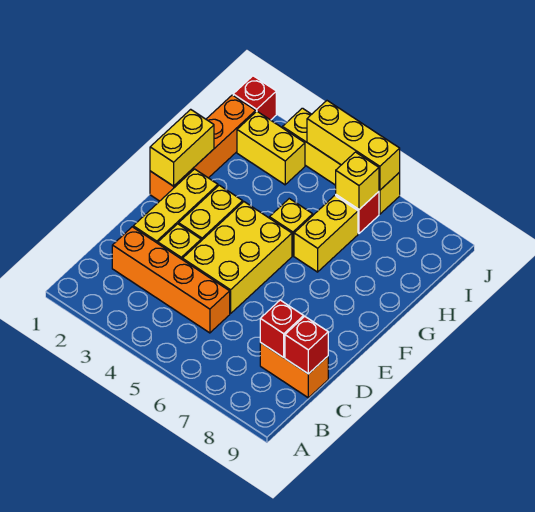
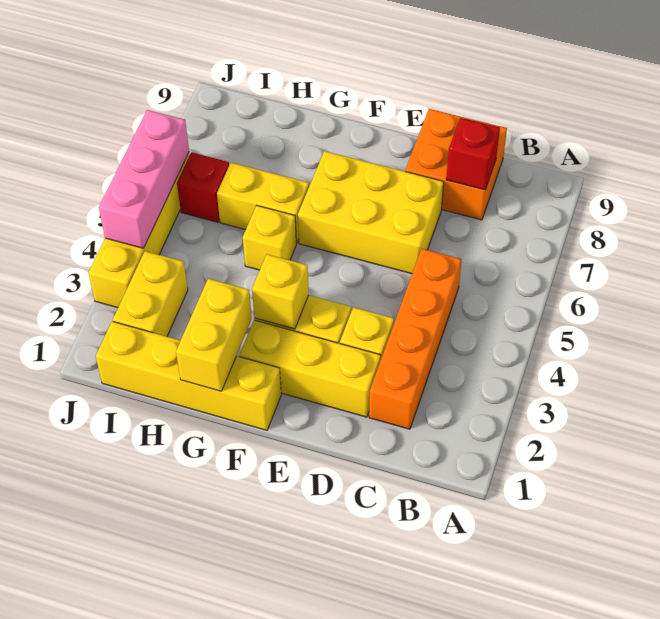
orange 1x2 brick [260,343,328,398] -> orange 2x2 brick [405,109,507,220]
red 1x1 brick [285,317,328,374] -> none
yellow 2x3 brick [183,202,292,314] -> yellow 2x3 brick moved to [298,151,444,274]
orange 1x4 brick [150,95,256,201] -> yellow 1x4 brick [96,321,281,430]
yellow 1x2 brick [150,109,214,186] -> yellow 1x2 brick turned to [176,279,252,391]
yellow 1x1 brick [336,152,379,209] -> yellow 1x1 brick moved to [252,254,309,329]
red 1x1 brick [233,76,276,120] -> none
yellow 1x3 brick [307,101,400,190] -> pink 1x3 brick [99,110,189,248]

